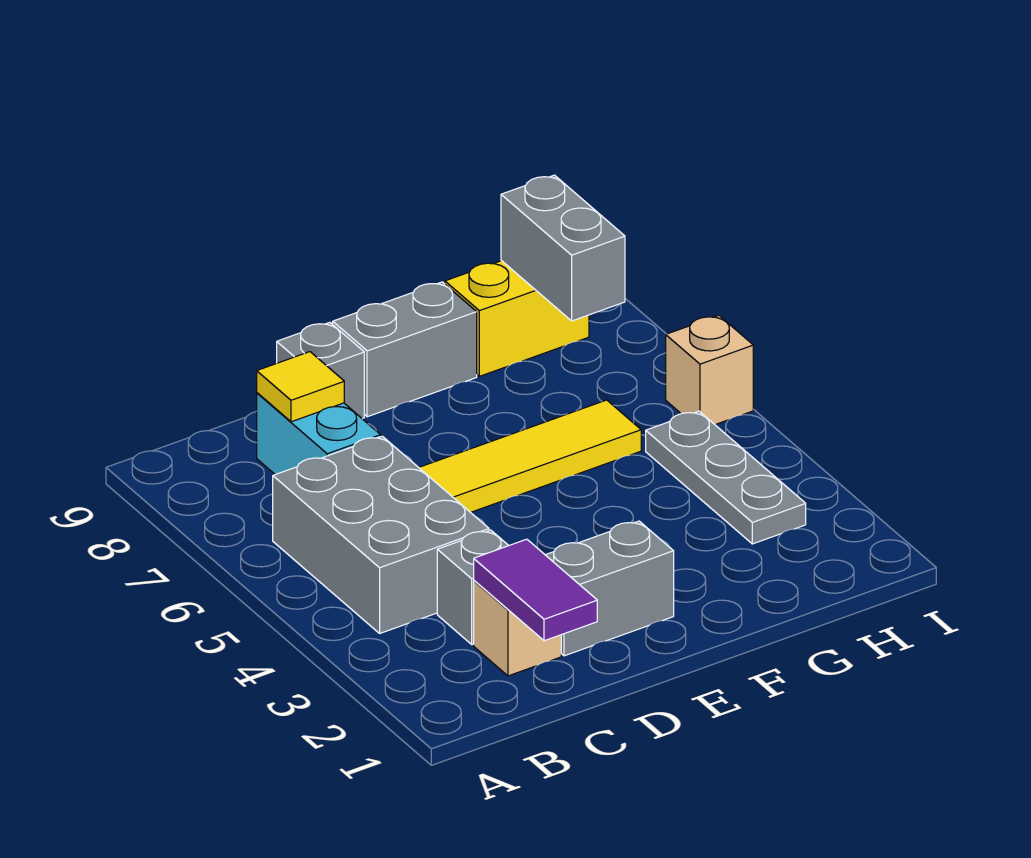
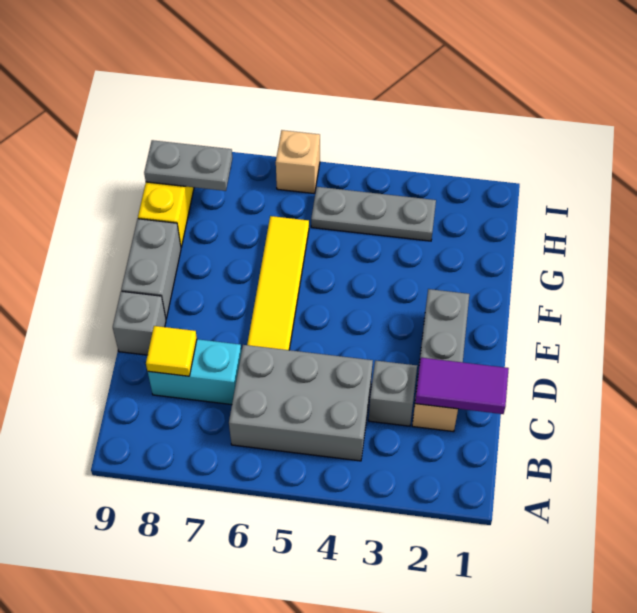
grey 1x2 brick [501,175,625,321] -> grey 1x2 plate [144,140,233,191]

